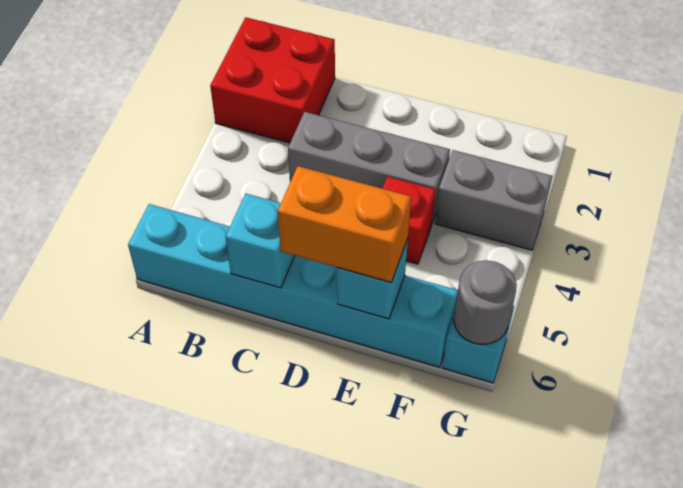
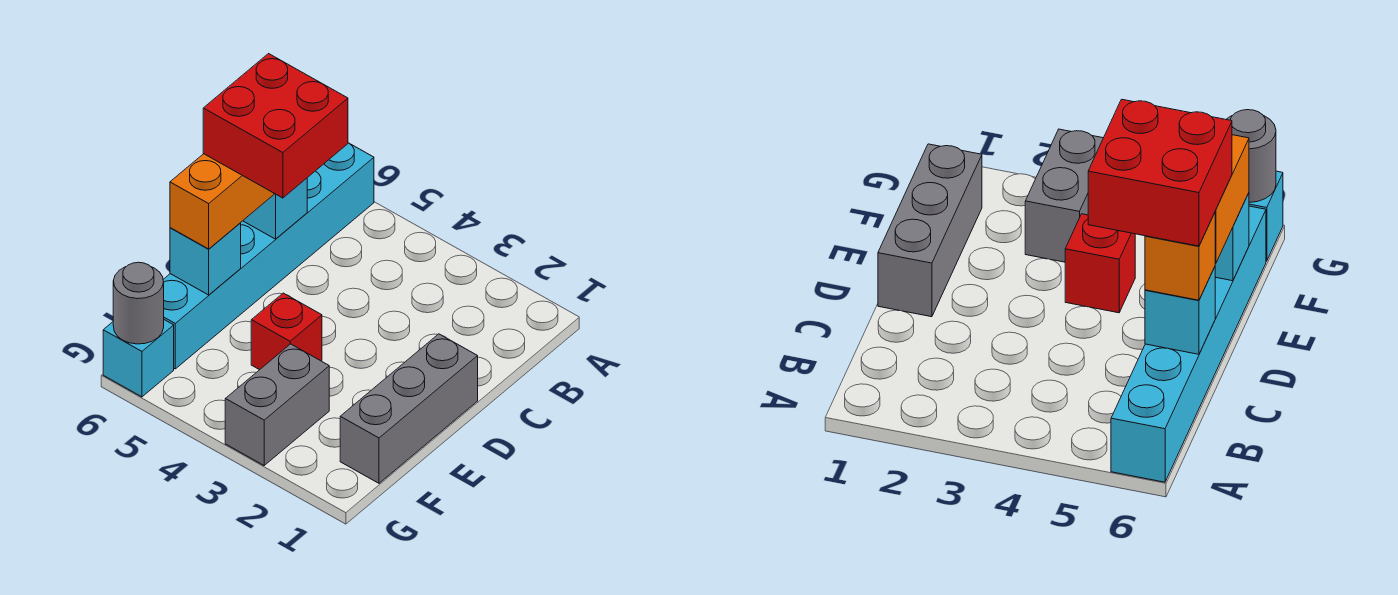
red 2x2 brick [210,17,335,143] -> red 2x2 brick moved to [203,54,348,198]
grey 1x3 brick [288,112,450,223] -> grey 1x3 brick moved to [340,334,478,483]
none -> orange 1x1 brick [1145,213,1215,300]

